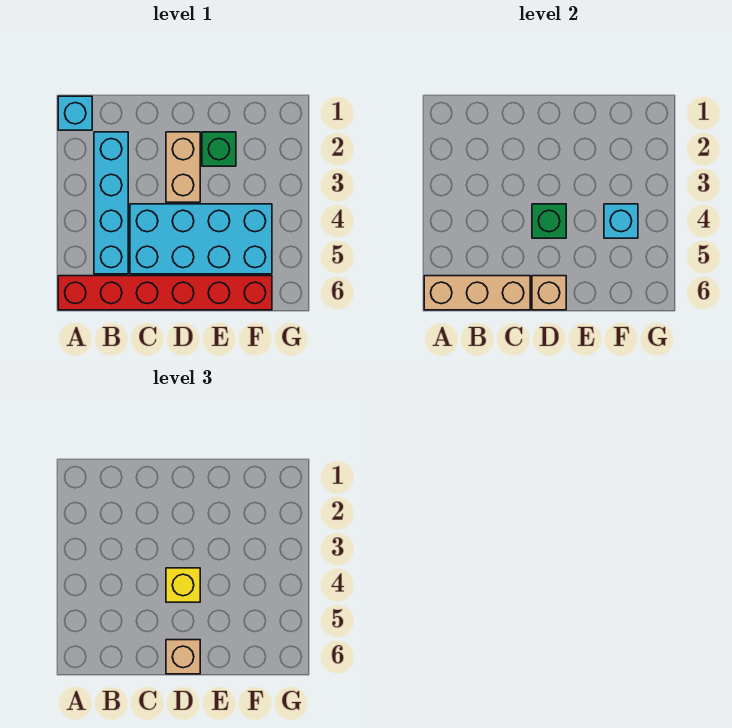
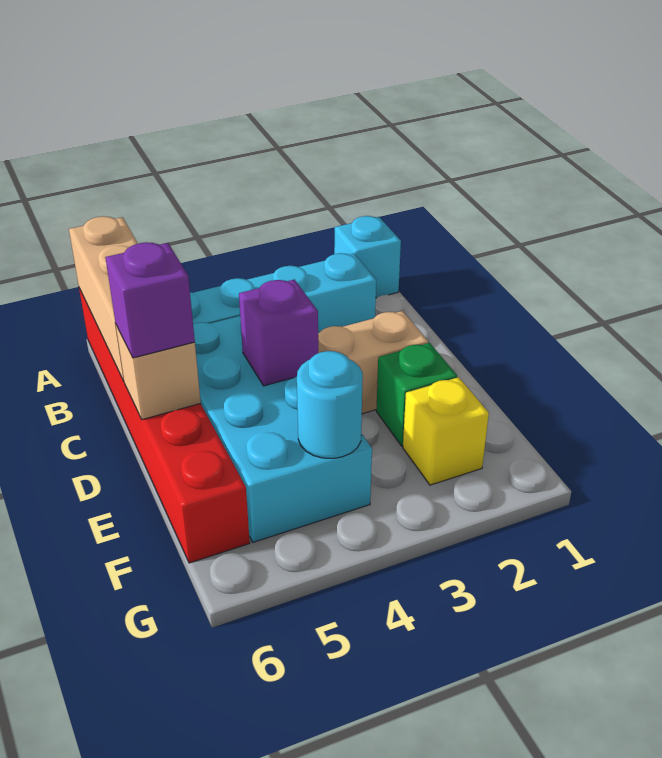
green 1x1 brick [532,204,566,238] -> purple 1x1 brick [239,279,318,386]
yellow 1x1 brick [166,568,200,602] -> yellow 1x1 brick moved to [403,377,489,485]
tan 1x1 brick [166,640,200,674] -> purple 1x1 brick [105,242,195,358]
cyan 1x1 brick [604,204,638,238] -> cyan 1x1 round brick [297,351,363,458]

